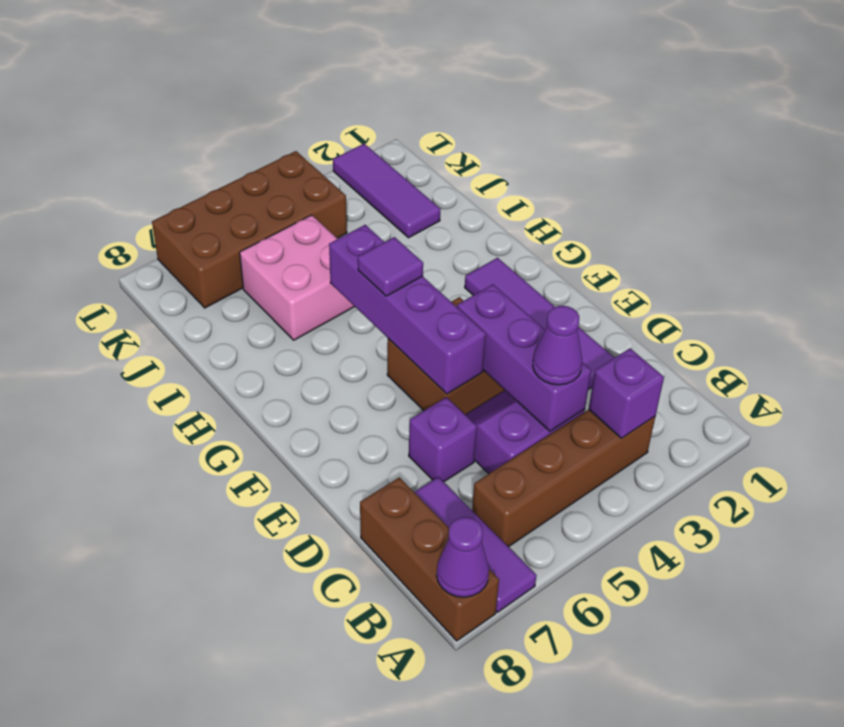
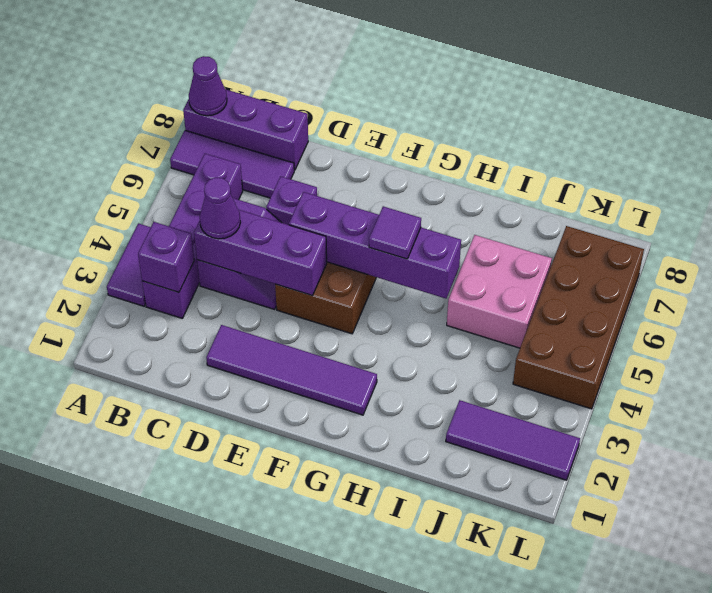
none -> purple 1x2 tile [107,223,151,306]
brown 1x3 brick [360,477,499,641] -> purple 1x3 brick [183,89,308,170]
brown 1x4 brick [472,410,655,547] -> purple 1x4 brick [142,154,243,318]

